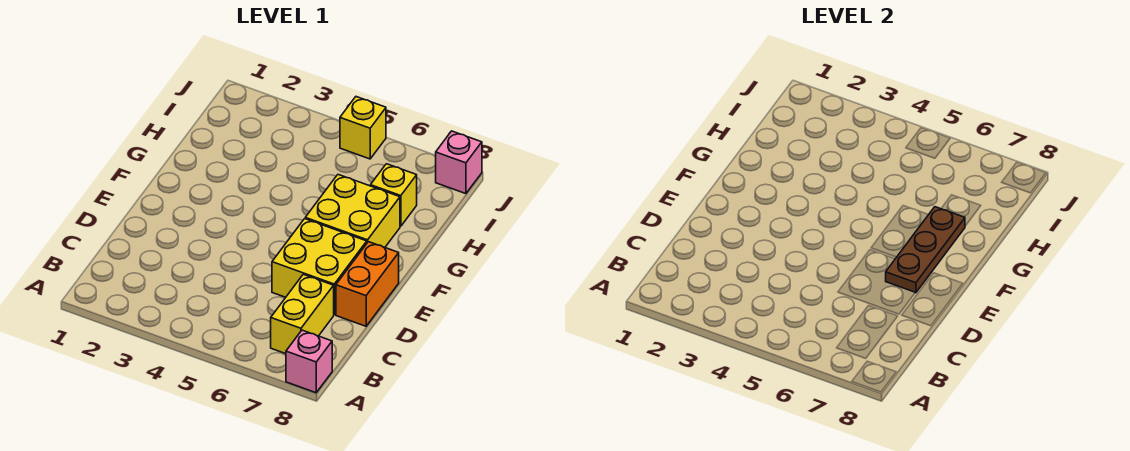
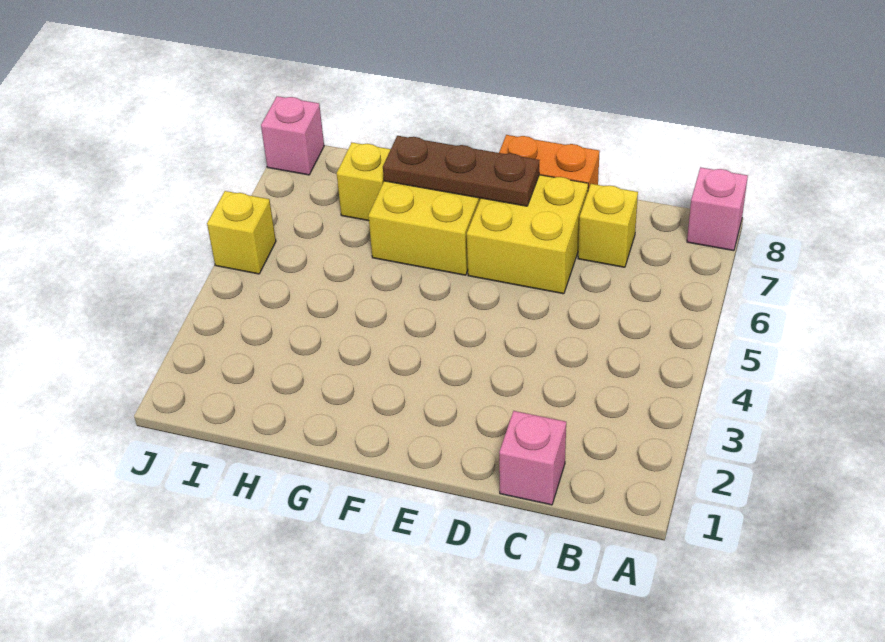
yellow 1x2 brick [271,274,334,354] -> yellow 1x1 brick [578,184,638,267]
none -> pink 1x1 brick [499,411,566,505]

